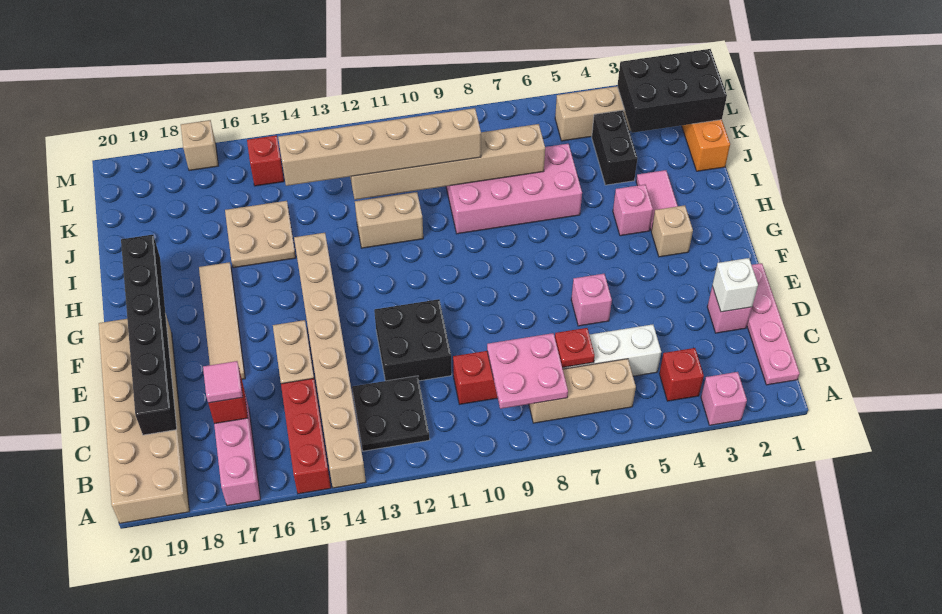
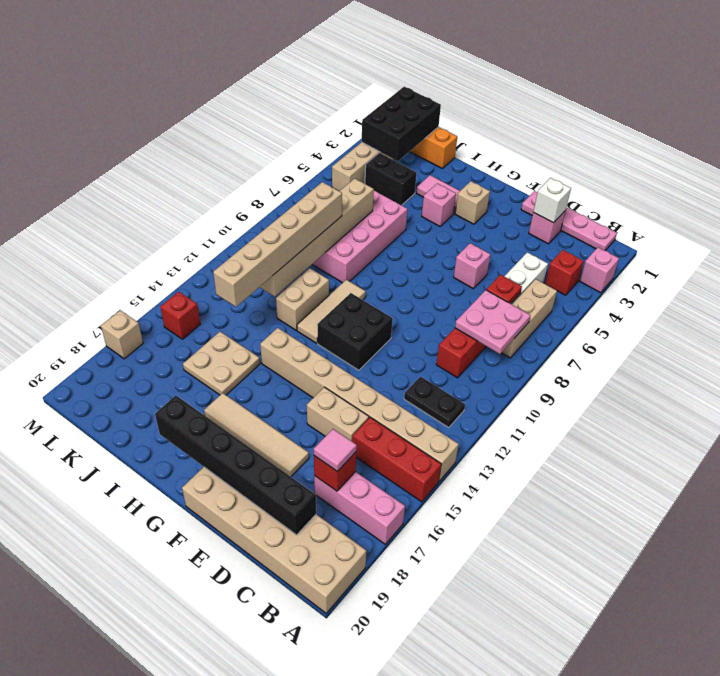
black 2x2 plate [352,376,430,451] -> black 1x2 plate [404,376,465,428]
black 2x2 brick [374,299,452,381] -> black 2x2 brick moved to [317,293,393,370]
none -> tan 1x3 tile [297,280,366,343]

